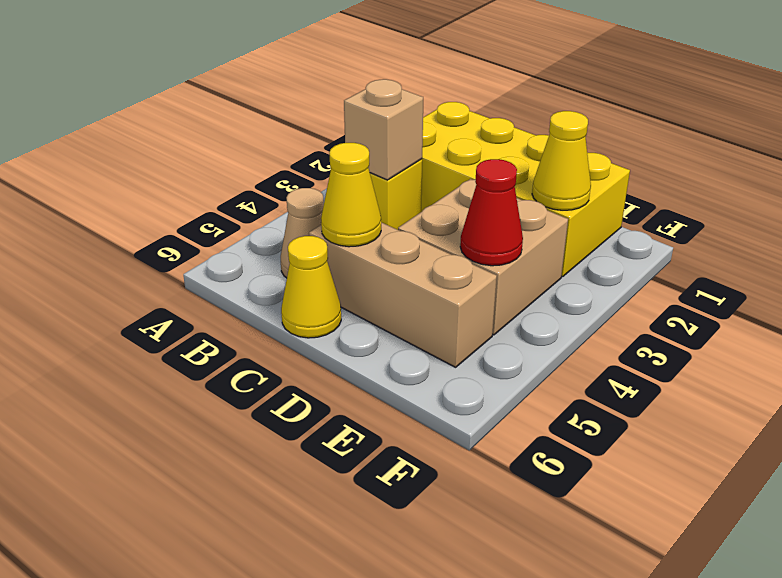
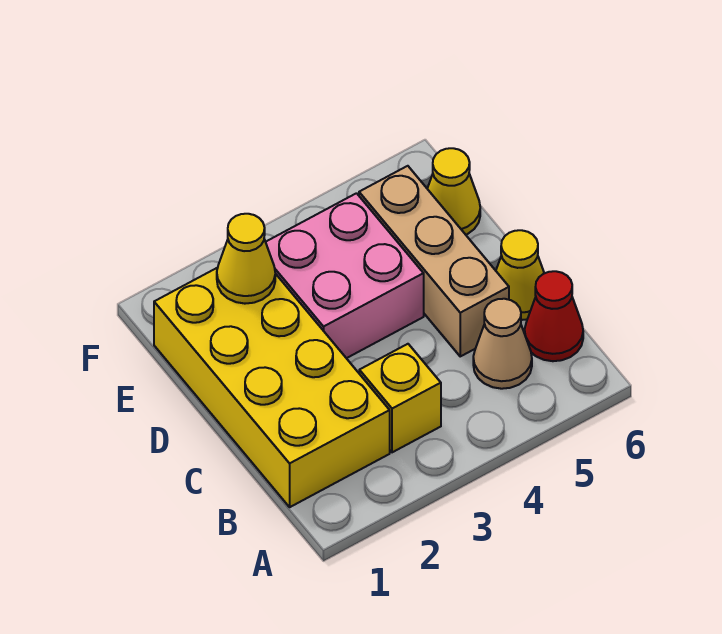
tan 1x1 brick [344,79,423,180] -> none
yellow 1x1 cone [321,143,381,247] -> yellow 1x1 cone moved to [427,148,480,235]
tan 2x2 brick [398,179,568,335] -> pink 2x2 brick [266,193,424,358]
red 1x1 cone [460,159,523,266] -> red 1x1 cone moved to [525,271,583,361]

